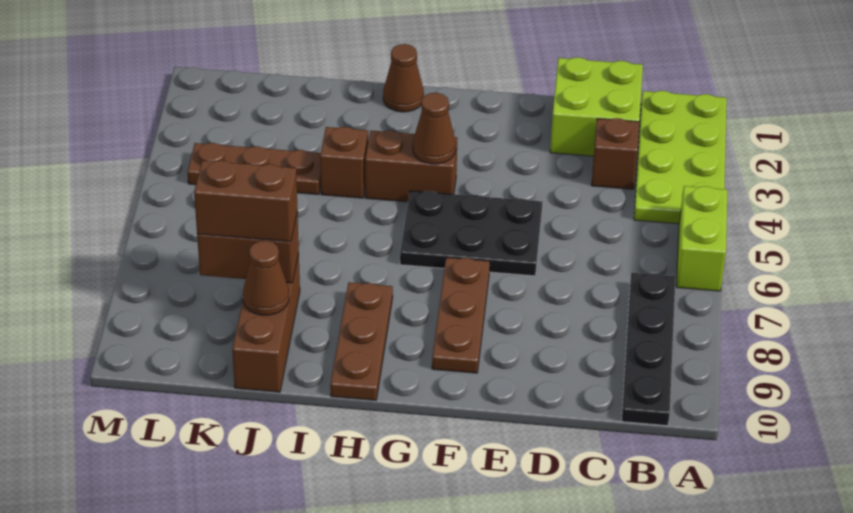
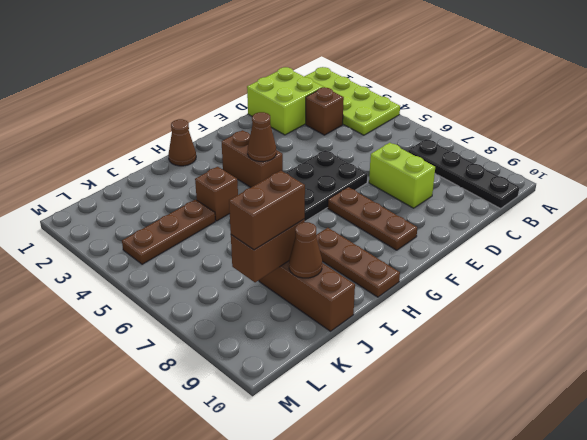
lime 1x2 brick [676,186,727,291] -> lime 1x2 brick moved to [369,143,435,208]
brown 1x2 brick [365,130,458,202] -> brown 1x2 brick turned to [222,130,283,188]

